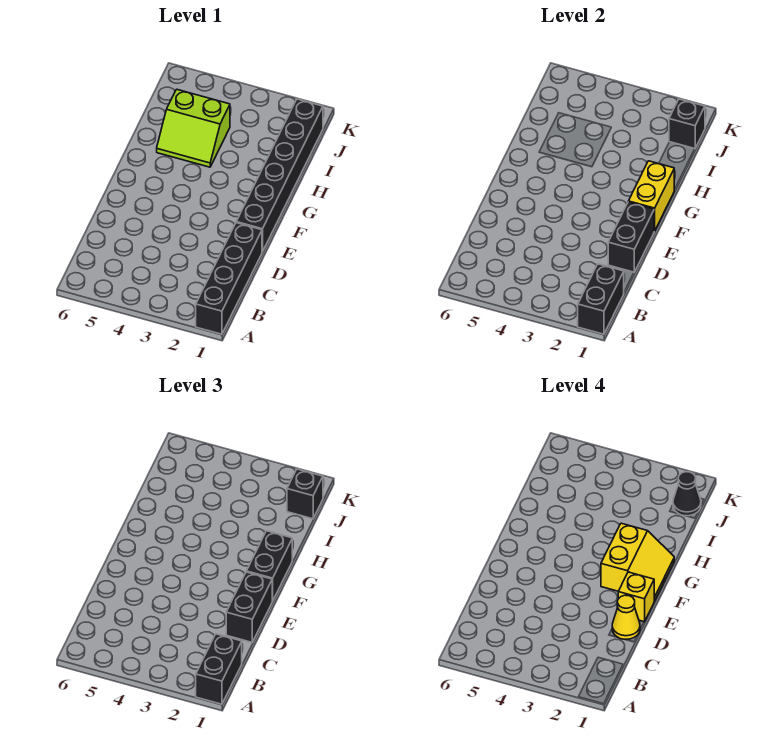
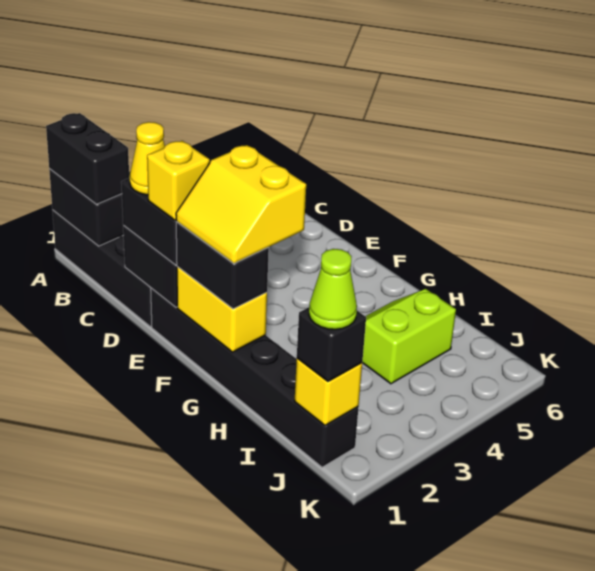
black 1x1 brick [669,99,705,149] -> yellow 1x1 brick [294,358,362,425]
black 1x1 cone [673,472,701,516] -> lime 1x1 cone [309,249,357,329]

